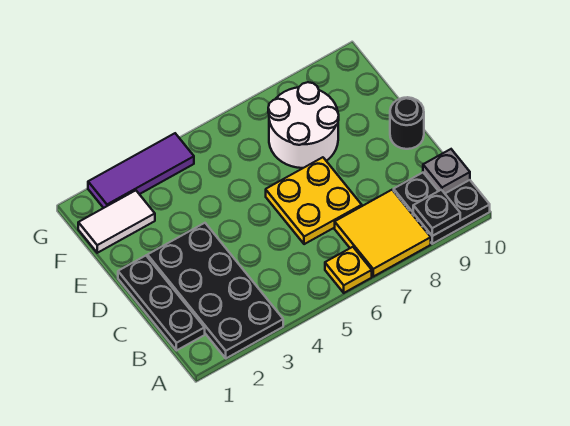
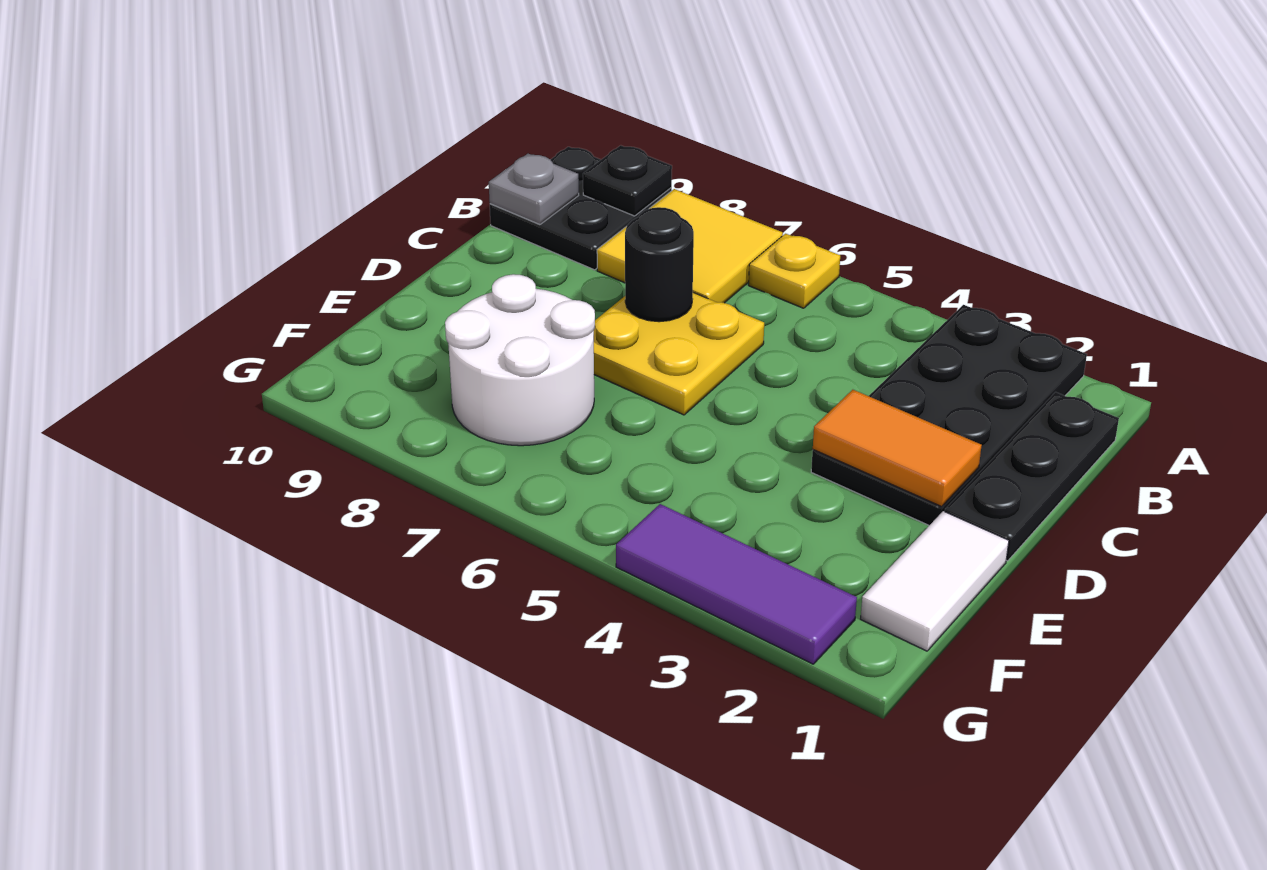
none -> orange 1x2 tile [813,390,982,507]
black 1x1 round brick [390,97,424,149] -> black 1x1 round brick moved to [625,207,694,322]
white 1x2 tile [78,190,155,253] -> white 1x2 tile turned to [861,511,1009,651]

